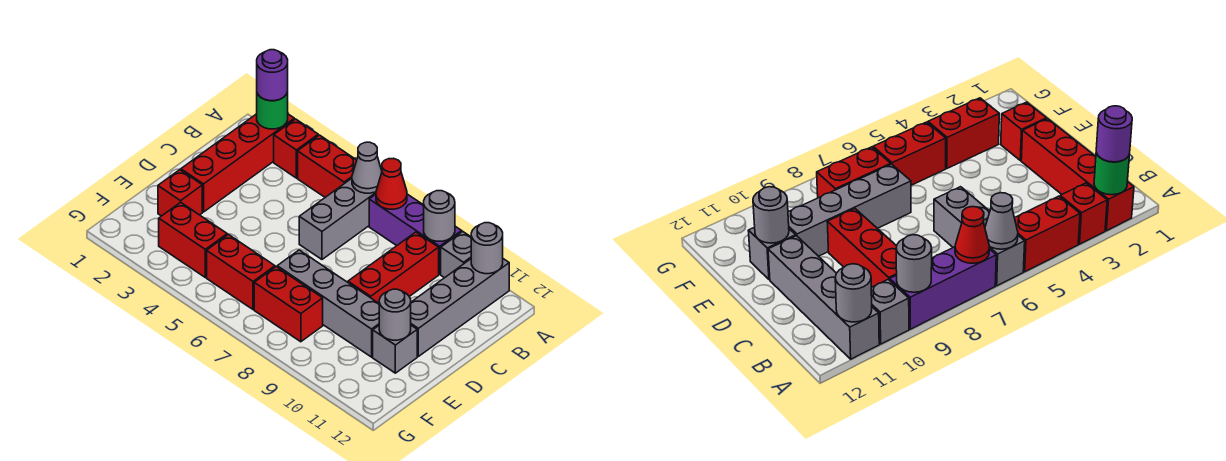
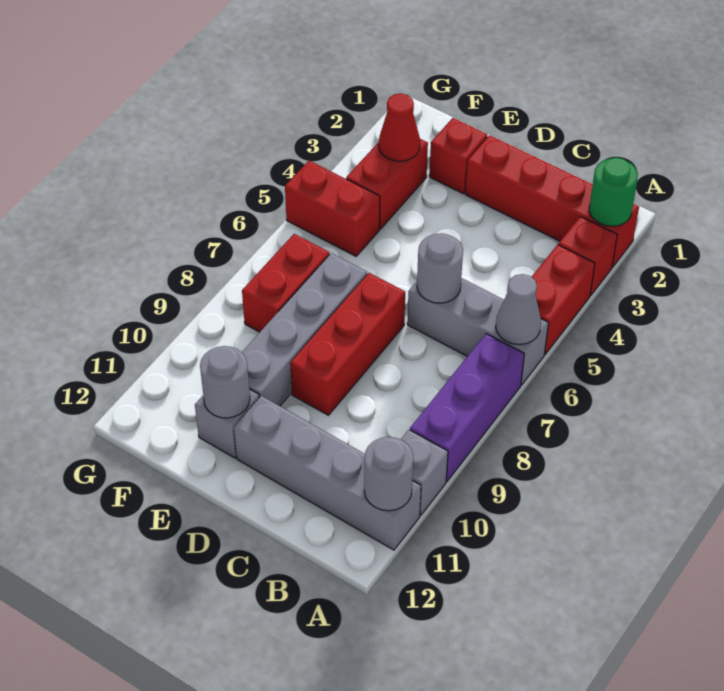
purple 1x1 round brick [257,50,288,101] -> none
red 1x1 cone [376,158,407,209] -> red 1x1 cone moved to [379,94,420,161]
grey 1x1 round brick [424,191,455,241] -> grey 1x1 round brick moved to [417,233,463,303]
red 1x3 brick [348,232,439,303] -> red 1x3 brick turned to [290,273,405,415]
red 1x2 brick [207,235,275,310] -> red 1x2 brick turned to [285,161,380,256]

